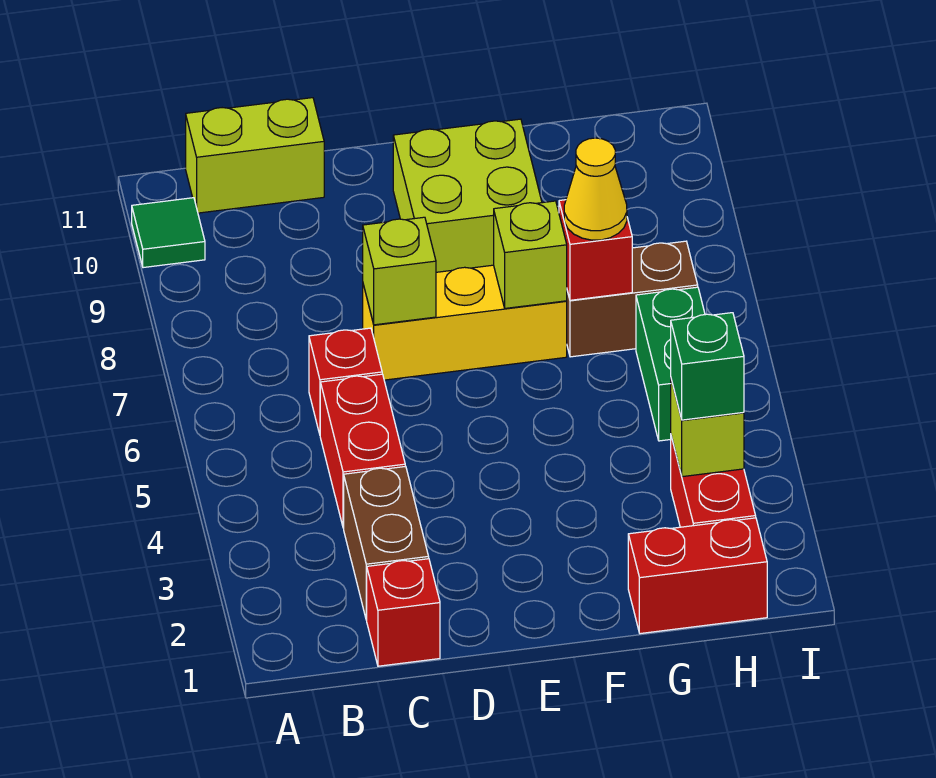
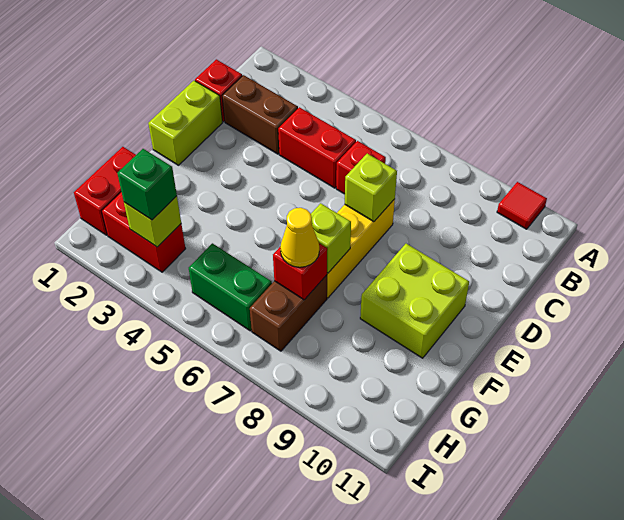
green 1x1 tile [132,198,205,268] -> red 1x1 tile [497,182,547,229]
lime 1x2 brick [186,98,324,213] -> lime 1x2 brick moved to [148,81,223,165]

